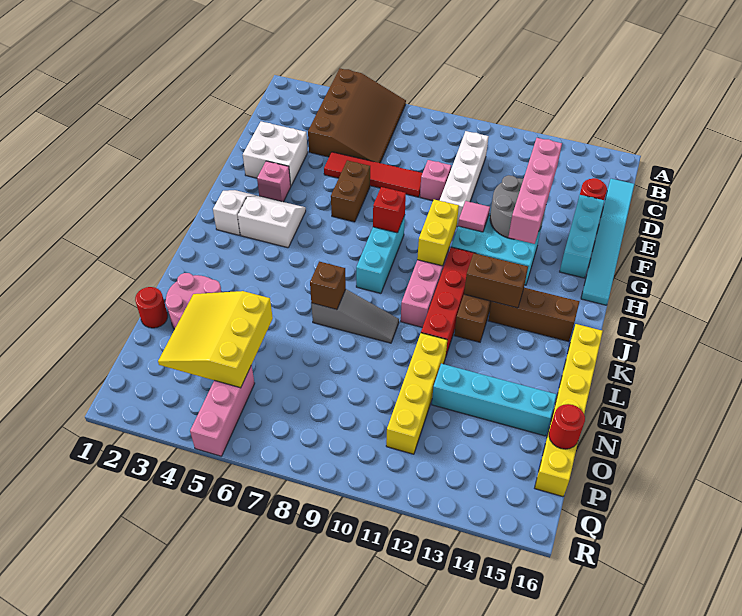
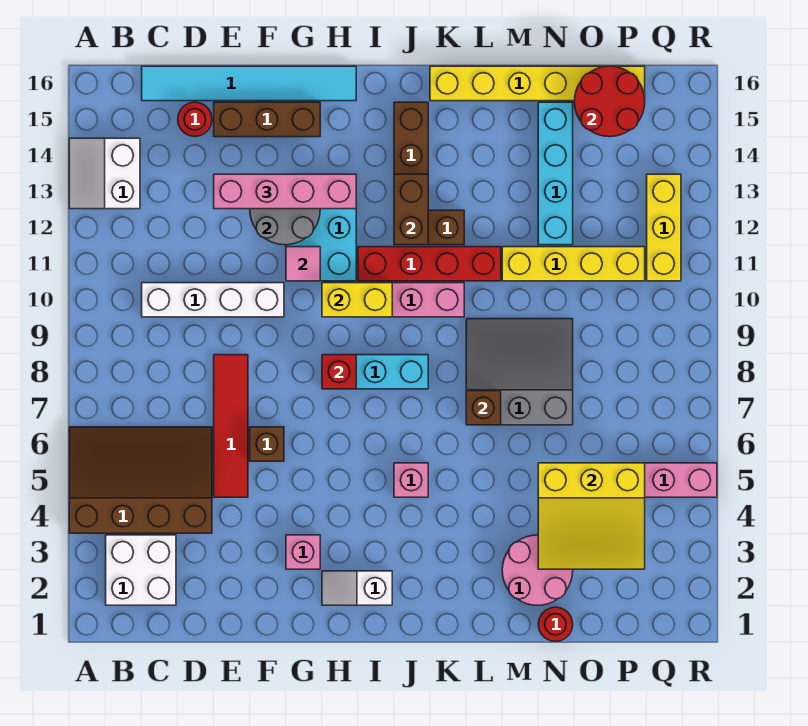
white 2x2 brick [243,122,308,186] -> white 2x2 brick moved to [106,535,176,605]
pink 1x1 brick [420,160,451,201] -> pink 1x1 brick moved to [394,463,428,497]
cyan 1x3 brick [560,195,604,278] -> brown 1x3 brick [214,102,320,137]
brown 1x2 brick [331,160,370,222] -> brown 1x1 brick [250,427,284,461]
white 2x2 slope [238,196,306,248] -> white 2x2 slope moved to [69,138,140,209]
grey 1x3 slope [311,289,399,343] -> grey 3x3 slope [466,319,573,425]
red 1x1 round brick [549,404,585,449] -> red 2x2 round brick [574,66,645,137]
none -> yellow 1x3 brick [647,174,681,281]

